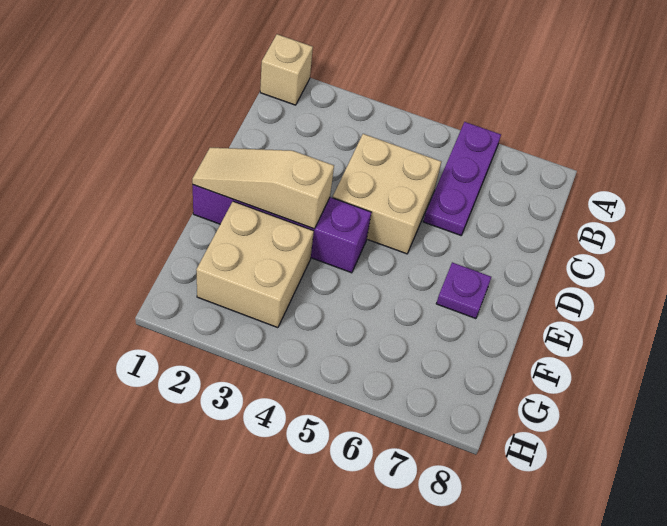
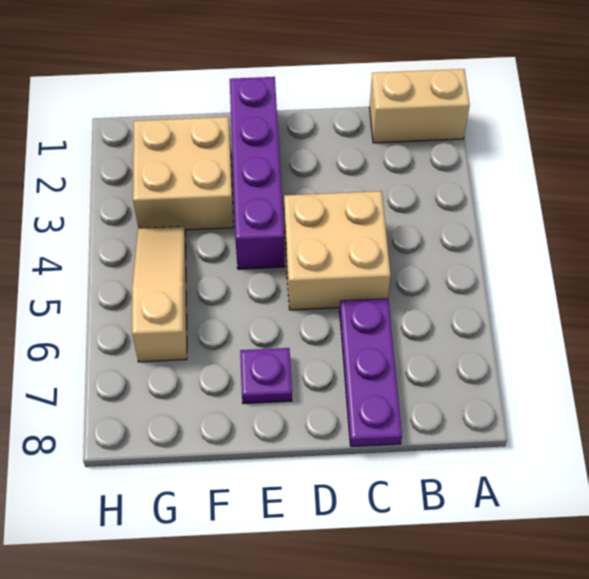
tan 1x1 brick [260,34,313,105] -> tan 1x2 brick [369,69,470,143]
purple 1x3 plate [423,122,501,235] -> purple 1x3 plate turned to [340,298,402,447]
tan 1x3 slope [192,148,334,229] -> tan 1x3 slope moved to [132,226,187,362]

